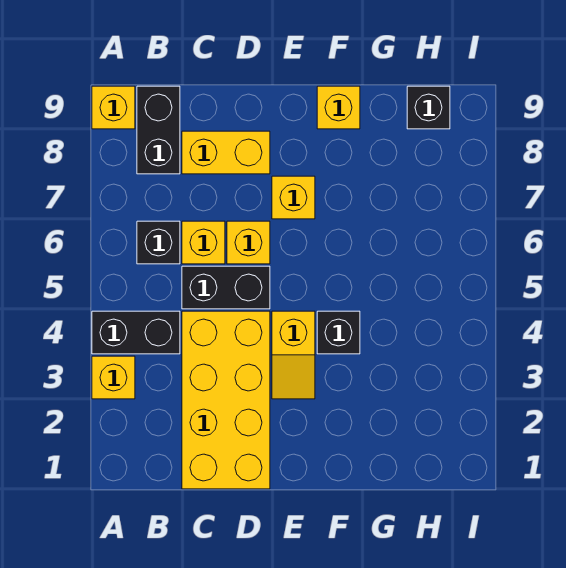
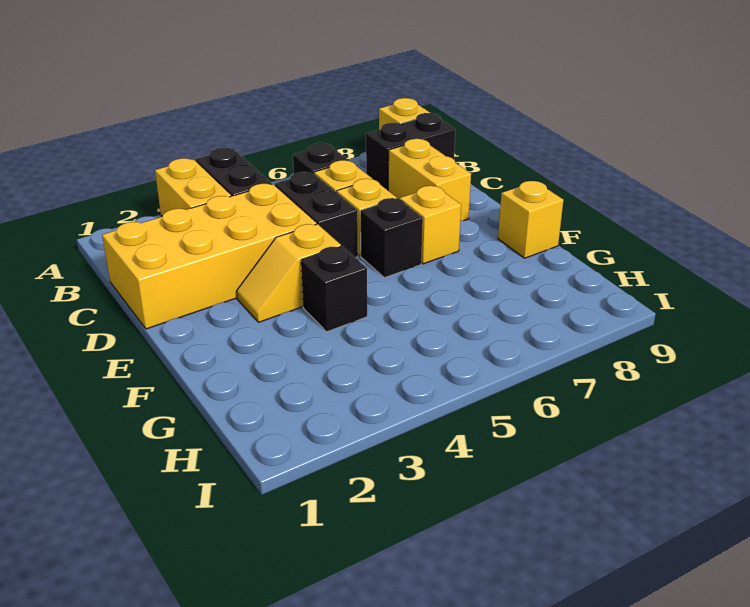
yellow 1x1 brick [92,356,135,399] -> yellow 1x2 brick [155,158,231,216]
black 1x1 brick [407,86,450,129] -> black 1x1 brick moved to [360,198,423,278]

